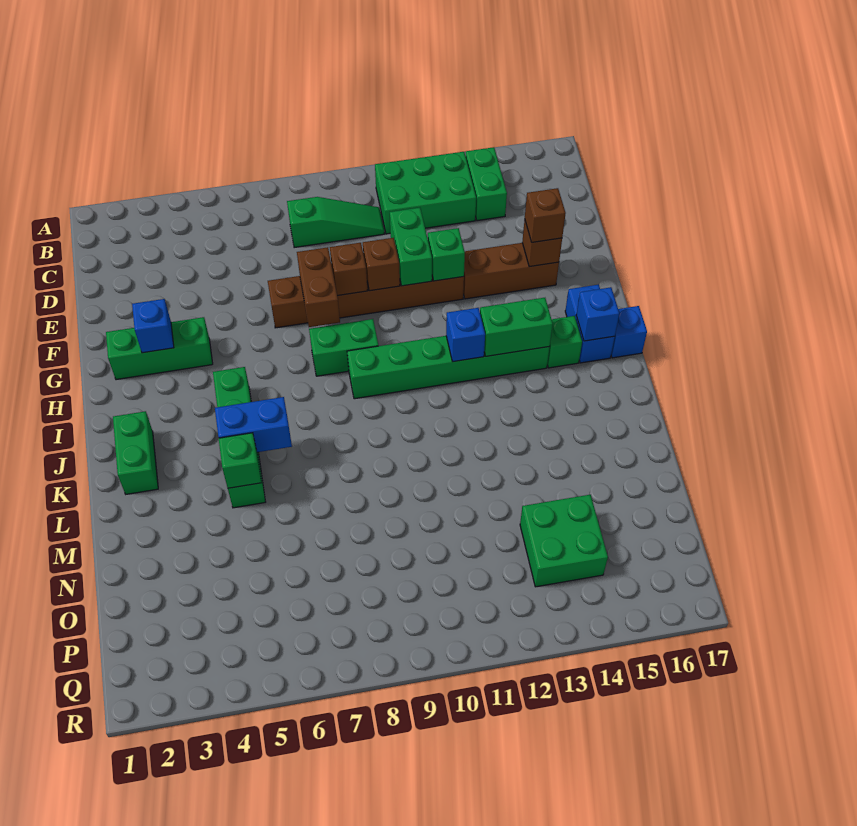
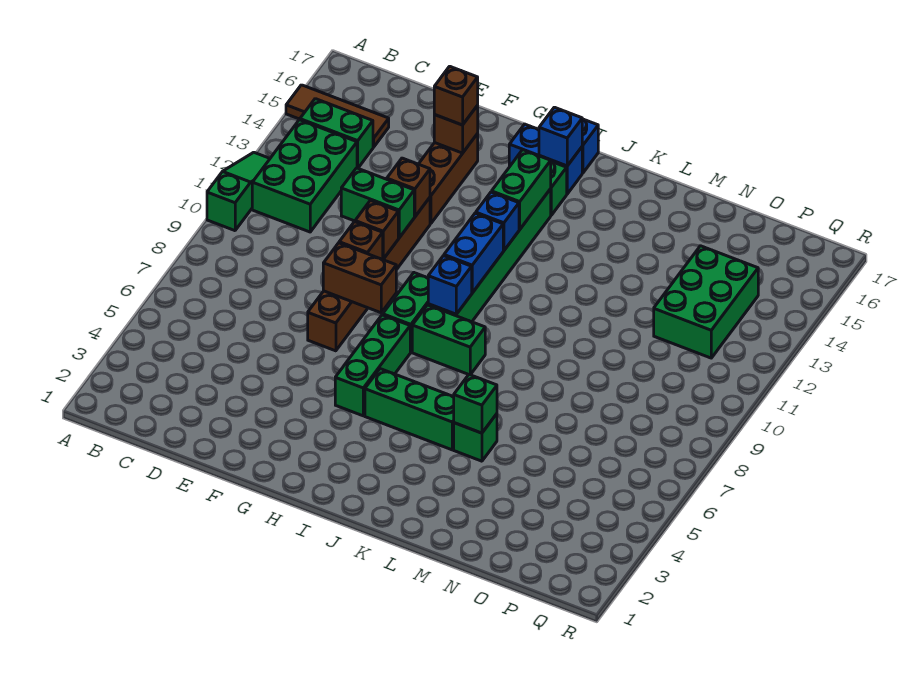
none -> brown 1x3 tile [286,85,389,147]
green 1x3 slope [287,197,384,248] -> green 1x3 slope moved to [207,152,270,231]
green 1x1 brick [428,228,465,281] -> brown 1x1 brick [387,158,430,217]
green 1x3 brick [106,317,213,380] -> green 1x3 brick moved to [335,315,410,416]
blue 1x1 brick [132,299,174,353] -> blue 1x1 brick moved to [428,256,472,314]
green 1x2 brick [113,411,158,494] -> green 1x2 brick moved to [412,305,485,375]
blue 1x2 brick [215,397,292,452] -> blue 1x2 brick moved to [444,213,503,293]
green 2x2 brick [520,495,608,587] -> green 2x3 brick [654,246,758,358]

